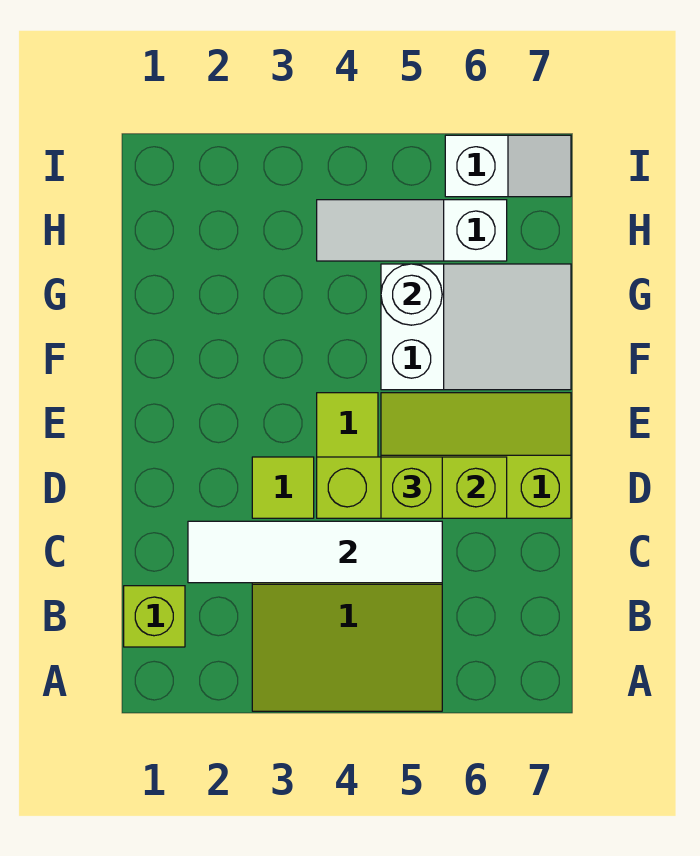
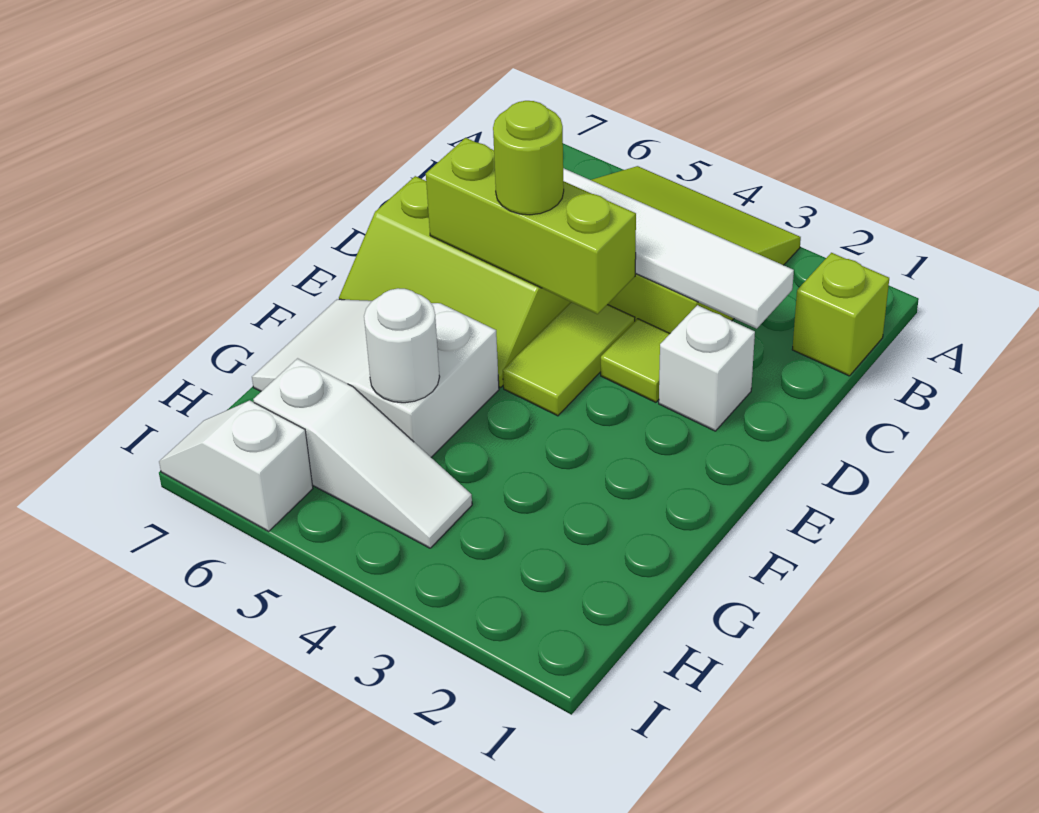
none -> white 1x1 brick [659,305,755,431]
lime 1x1 brick [381,457,442,518] -> lime 1x1 round brick [493,101,564,215]

